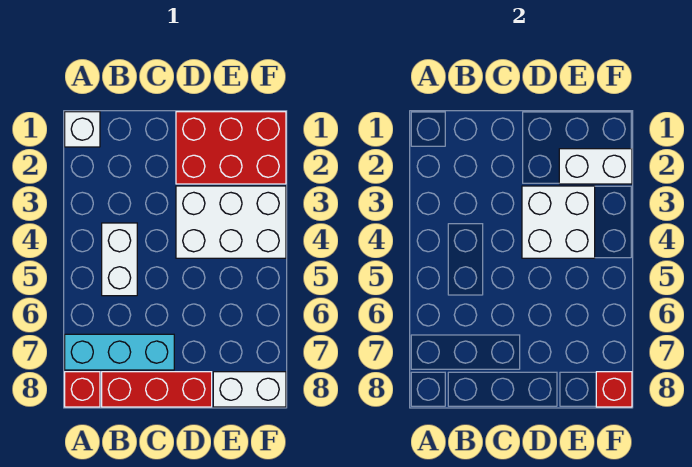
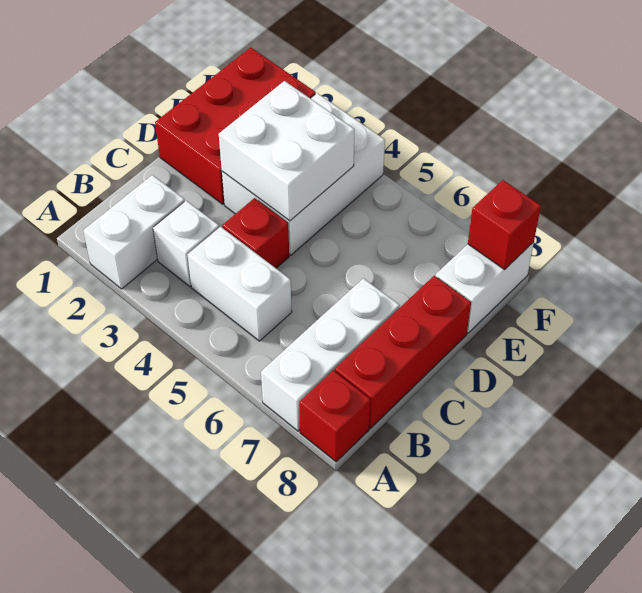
white 1x1 brick [65,112,100,147] -> white 1x1 brick moved to [153,201,219,286]
cyan 1x3 brick [65,334,174,370] -> white 1x3 brick [261,278,400,431]
none -> red 1x1 brick [222,198,289,268]
white 1x2 brick [559,149,632,184] -> white 1x2 brick moved to [83,175,185,289]

